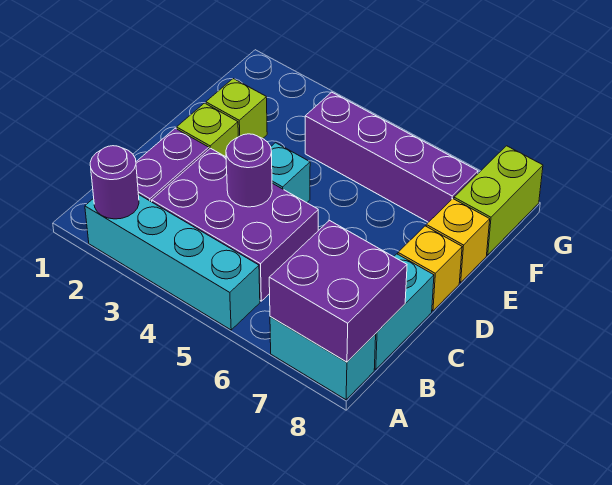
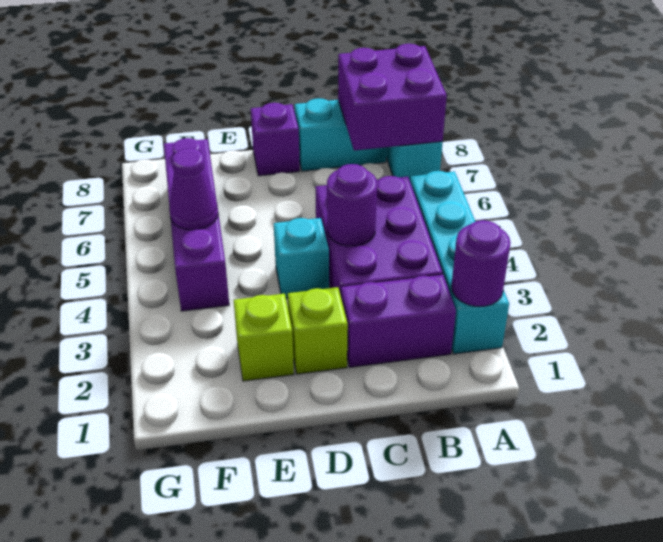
yellow 1x1 brick [398,226,462,311] -> purple 1x1 brick [251,103,300,176]
yellow 1x1 brick [426,199,490,283] -> none
none -> purple 1x1 cone [169,149,218,230]
lime 1x2 brick [454,146,543,255] -> none

